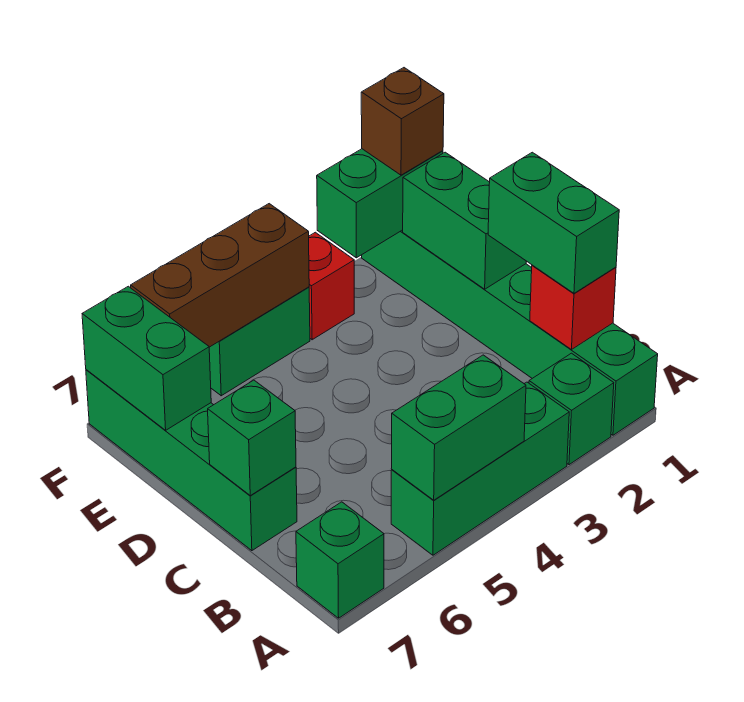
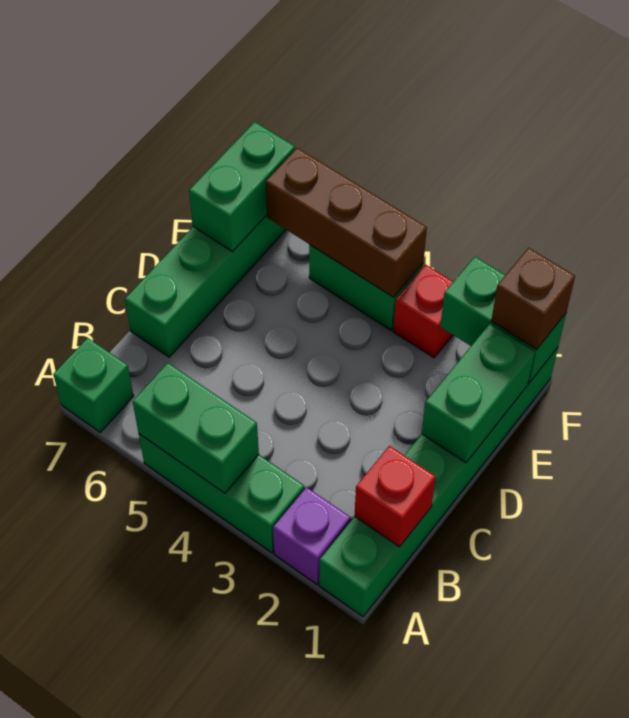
green 1x1 brick [529,353,614,465] -> purple 1x1 brick [273,487,351,584]
green 1x2 brick [488,152,619,293] -> none
green 1x1 brick [208,380,296,496] -> none

